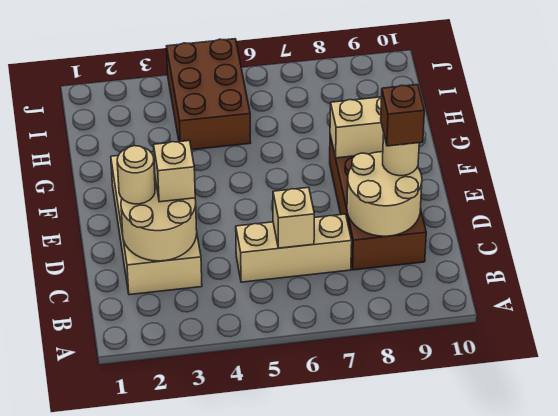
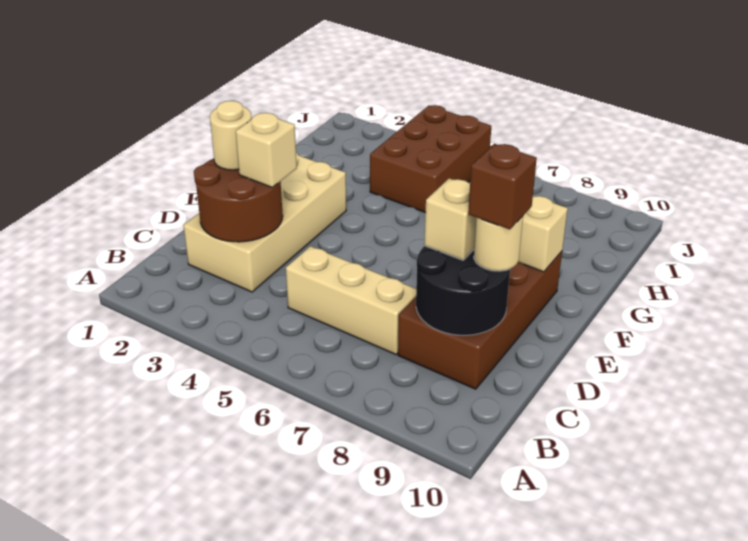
tan 2x2 round brick [121,179,197,261] -> brown 2x2 round brick [194,159,283,242]
tan 1x1 brick [273,187,314,248] -> tan 1x1 brick moved to [424,178,476,260]
tan 2x2 round brick [347,152,422,236] -> black 2x2 round brick [416,246,510,335]

